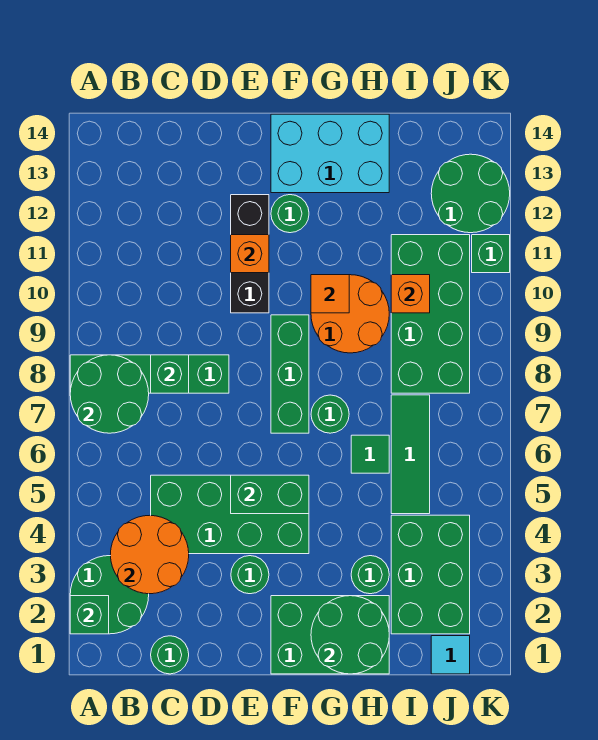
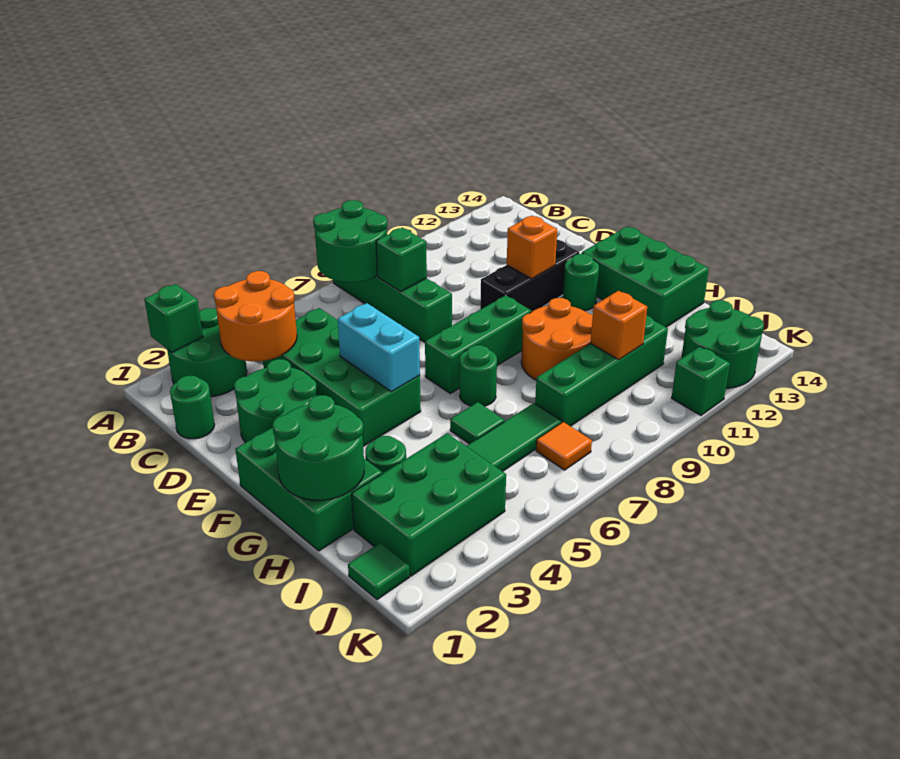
green 1x1 round brick [231,556,269,594] -> green 2x2 round brick [234,359,317,443]
green 1x2 brick [231,475,309,514] -> cyan 1x2 brick [338,303,420,391]
cyan 2x3 brick [271,114,389,193] -> green 2x3 brick [582,226,709,327]
orange 1x1 tile [311,275,349,313] -> orange 1x1 tile moved to [536,422,592,470]
green 2x4 brick [391,235,470,393] -> green 1x4 brick [535,315,668,426]
cyan 1x1 tile [431,636,470,674] -> green 1x1 tile [348,543,409,600]

